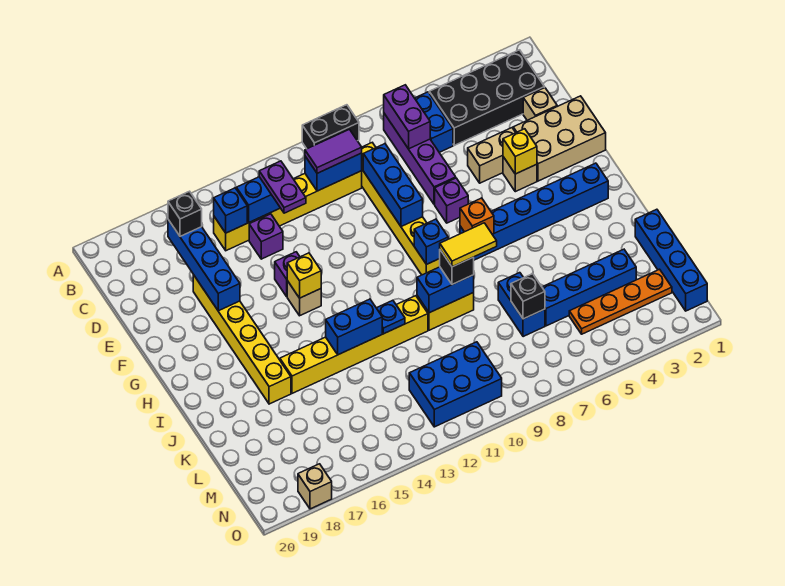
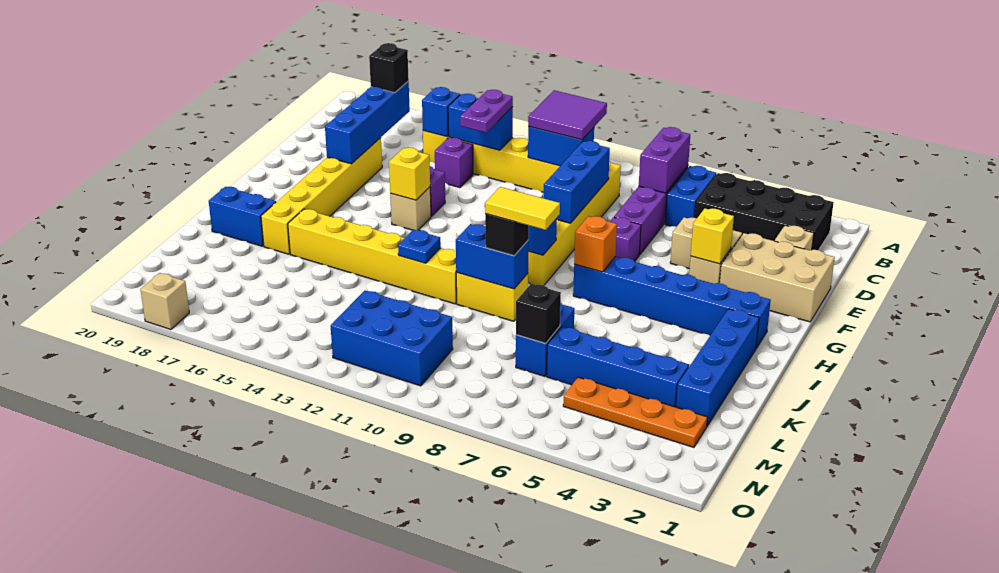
black 1x2 brick [302,105,359,149] -> none
purple 1x2 tile [305,129,362,173] -> purple 2x2 tile [528,90,607,140]
blue 1x2 brick [326,299,382,355] -> blue 1x2 brick moved to [209,187,276,246]
blue 1x4 brick [635,209,707,311] -> blue 1x4 brick moved to [676,309,759,426]

